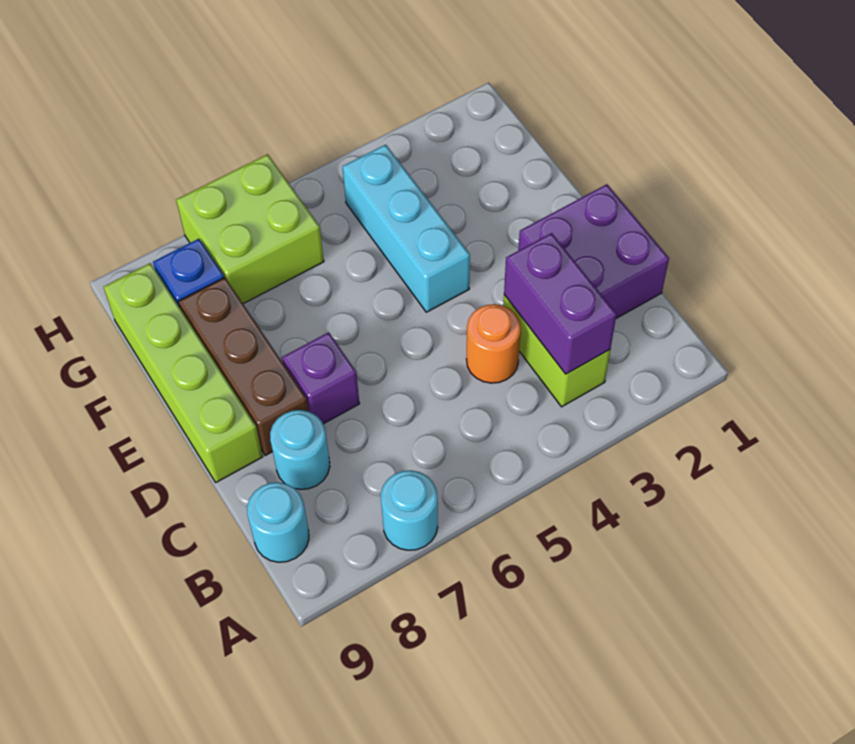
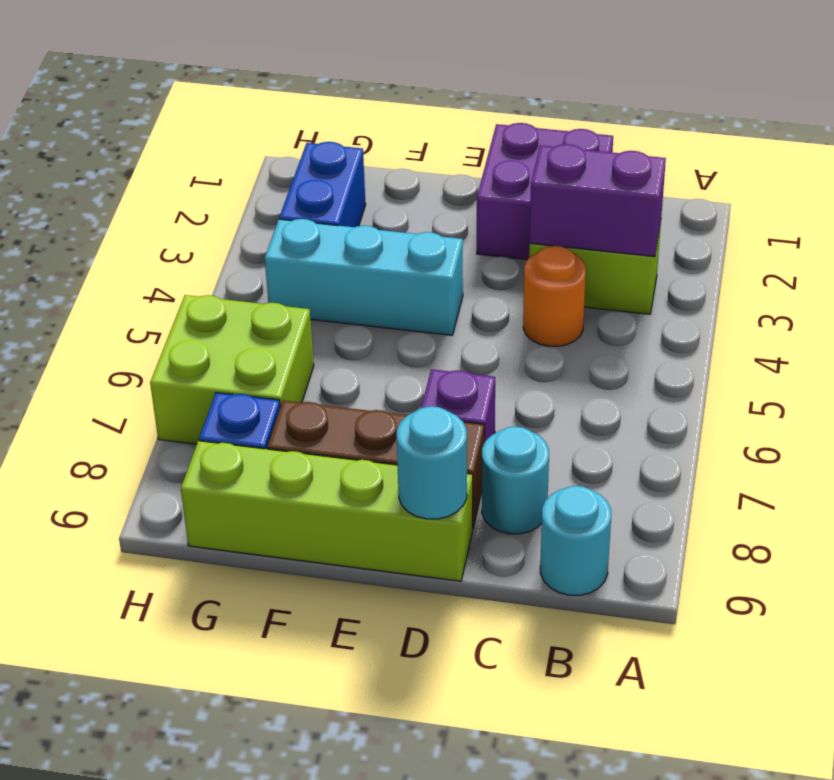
cyan 1x1 round brick [381,470,438,550] -> cyan 1x1 round brick moved to [397,406,467,519]
none -> blue 1x2 brick [279,142,366,227]

